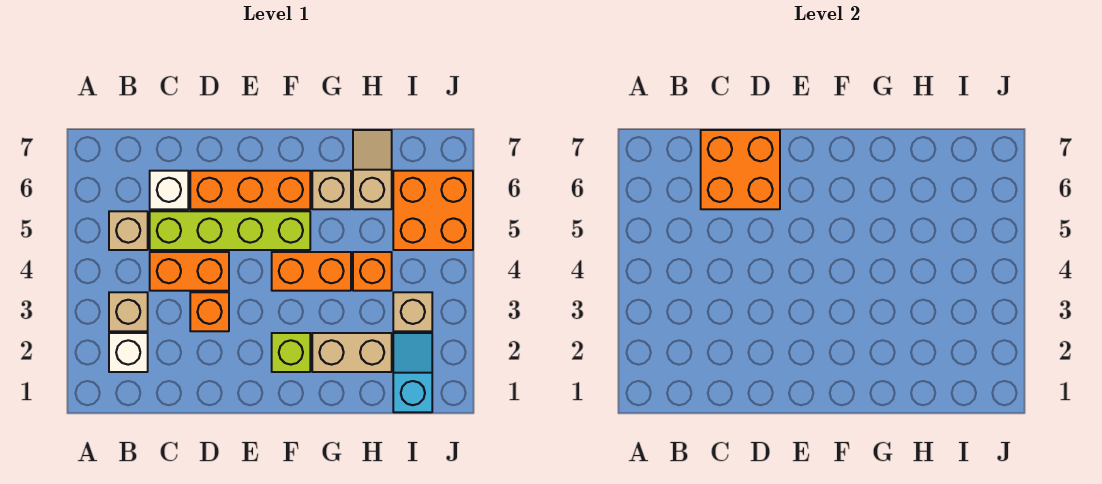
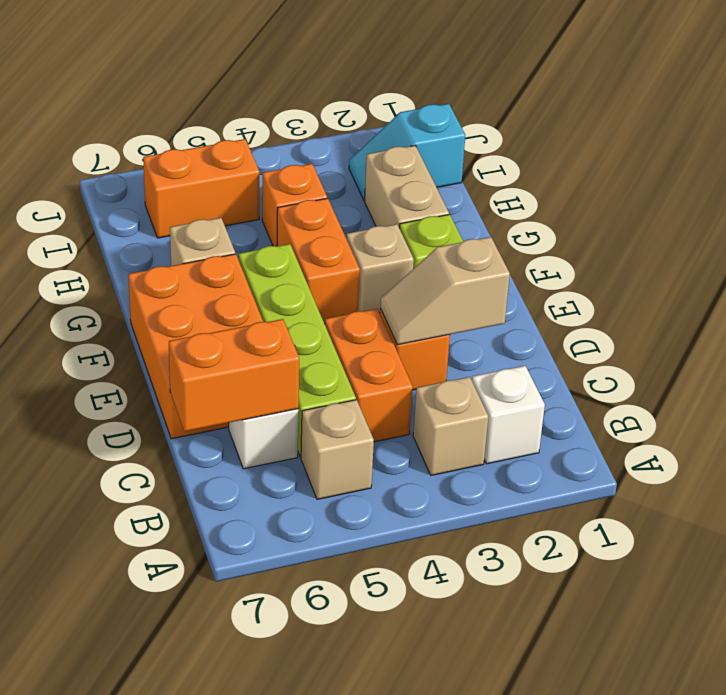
orange 2x2 brick [701,130,780,209] -> orange 1x2 brick [169,319,299,431]
orange 1x3 brick [190,171,310,209] -> orange 2x3 brick [128,254,263,439]
tan 1x2 slope [353,130,392,209] -> tan 1x2 slope moved to [380,237,510,345]
tan 1x1 brick [393,292,432,331] -> tan 1x1 brick moved to [346,224,414,313]
orange 2x2 brick [393,171,473,250] -> orange 1x2 brick [143,139,259,238]

